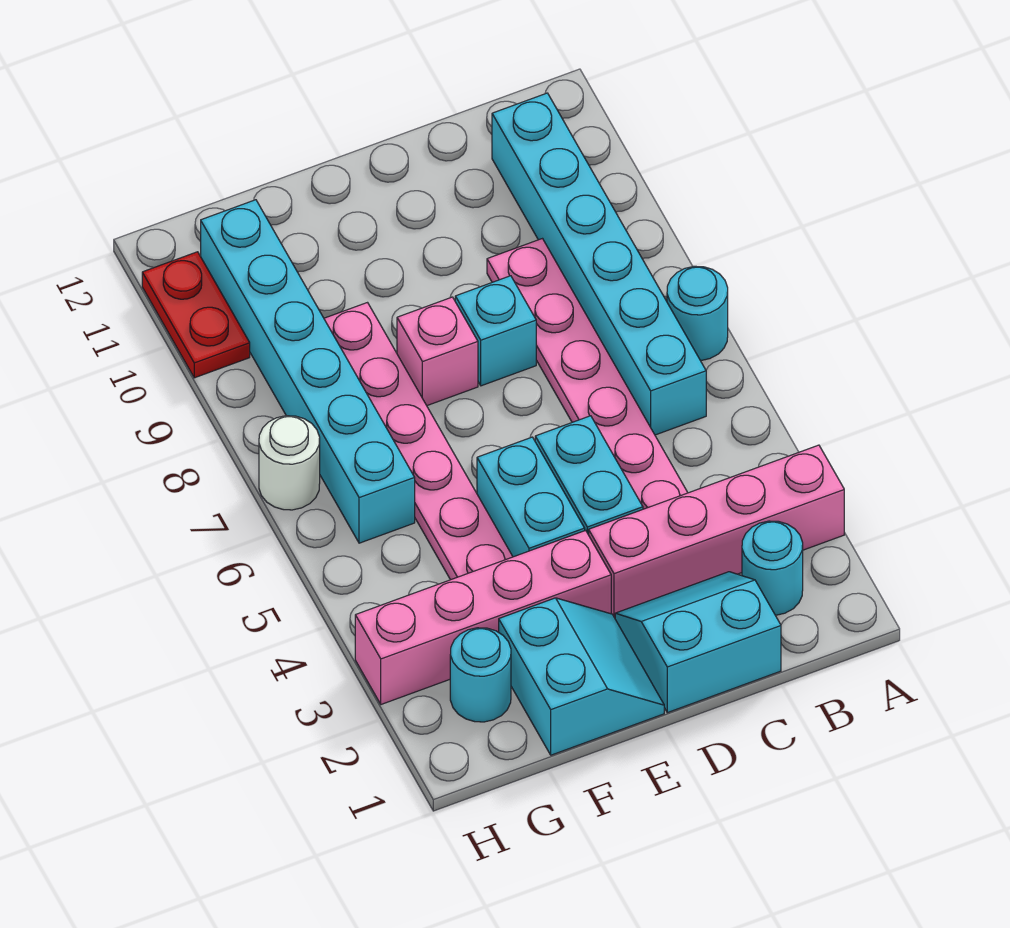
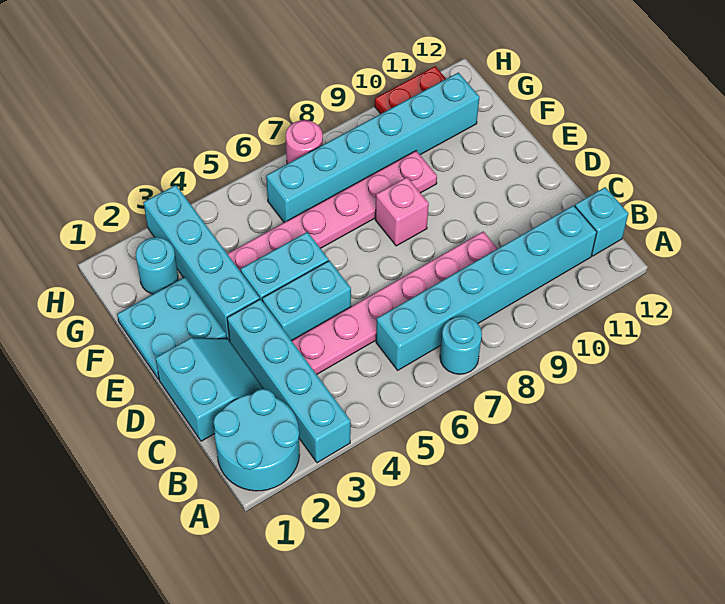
pink 1x4 brick [589,445,844,618] -> cyan 1x4 brick [227,299,351,463]
cyan 1x1 round brick [742,521,803,615] -> cyan 2x2 round brick [213,389,299,491]
cyan 1x1 brick [455,276,536,386] -> cyan 1x1 brick moved to [575,187,628,256]
cyan 2x2 slope [499,598,664,755] -> cyan 2x2 plate [117,277,227,379]
pink 1x4 brick [355,530,611,704] -> cyan 1x4 brick [143,185,260,340]
white 1x1 round brick [259,416,320,510] -> pink 1x1 round brick [286,120,323,164]

